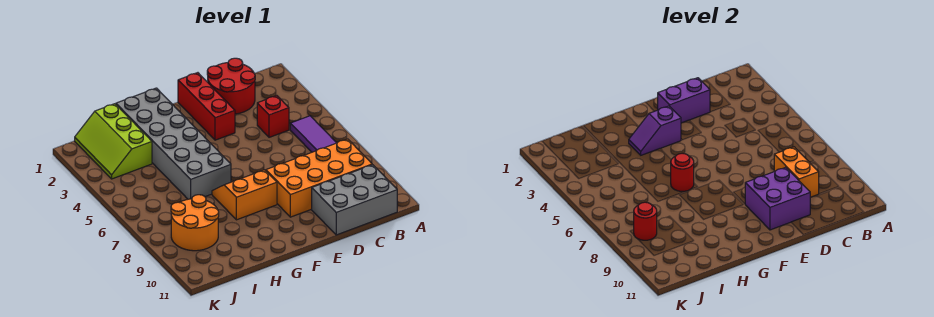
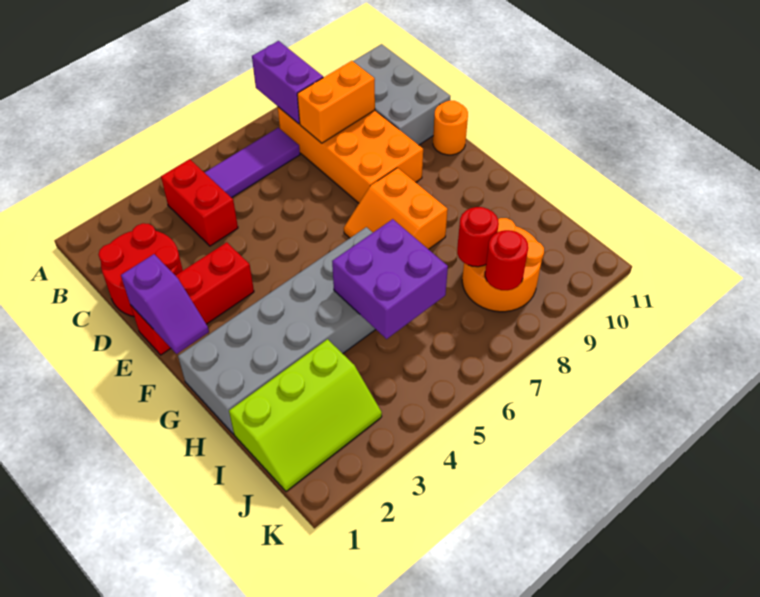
red 1x1 brick [257,96,289,137] -> red 1x2 brick [161,159,238,246]
purple 1x2 brick [658,78,710,123] -> purple 1x2 brick moved to [252,41,323,124]
purple 2x2 brick [745,167,811,230] -> purple 2x2 brick moved to [332,219,448,339]
none -> orange 1x1 round brick [433,101,468,155]
purple 1x2 slope [629,106,681,155] -> purple 1x2 slope moved to [121,254,209,354]
red 1x1 round brick [671,153,694,192] -> red 1x1 round brick moved to [457,207,499,267]

